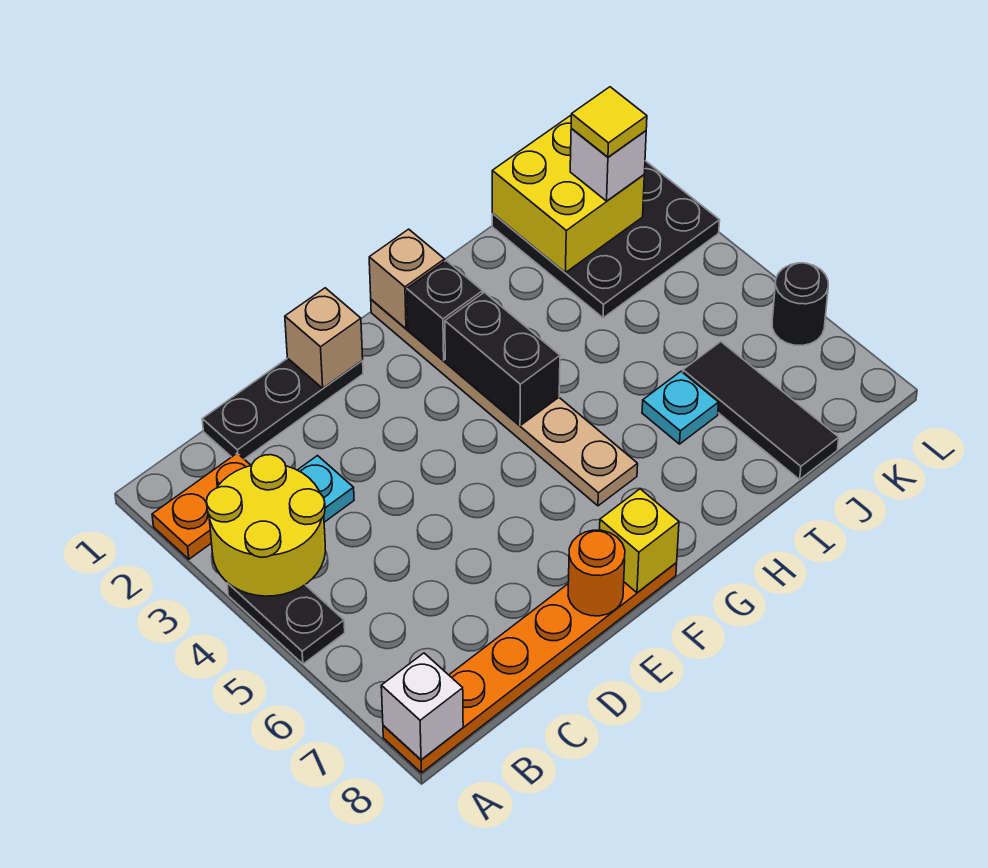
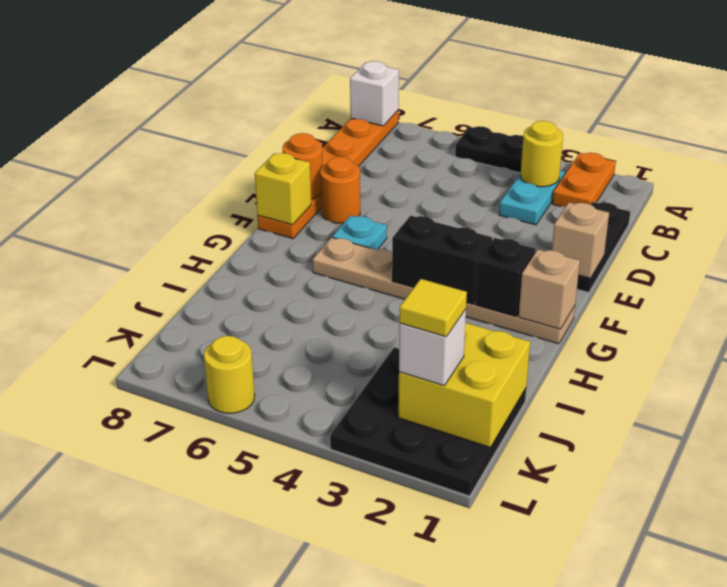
yellow 2x2 round brick [206,455,326,596] -> yellow 1x1 round brick [521,121,563,187]
none -> orange 1x1 round brick [320,157,360,223]
cyan 1x1 plate [642,372,719,444] -> cyan 1x1 plate moved to [332,215,387,250]
black 1x3 tile [683,342,839,479] -> none
black 1x1 round brick [772,263,828,346] -> yellow 1x1 round brick [204,336,255,413]

